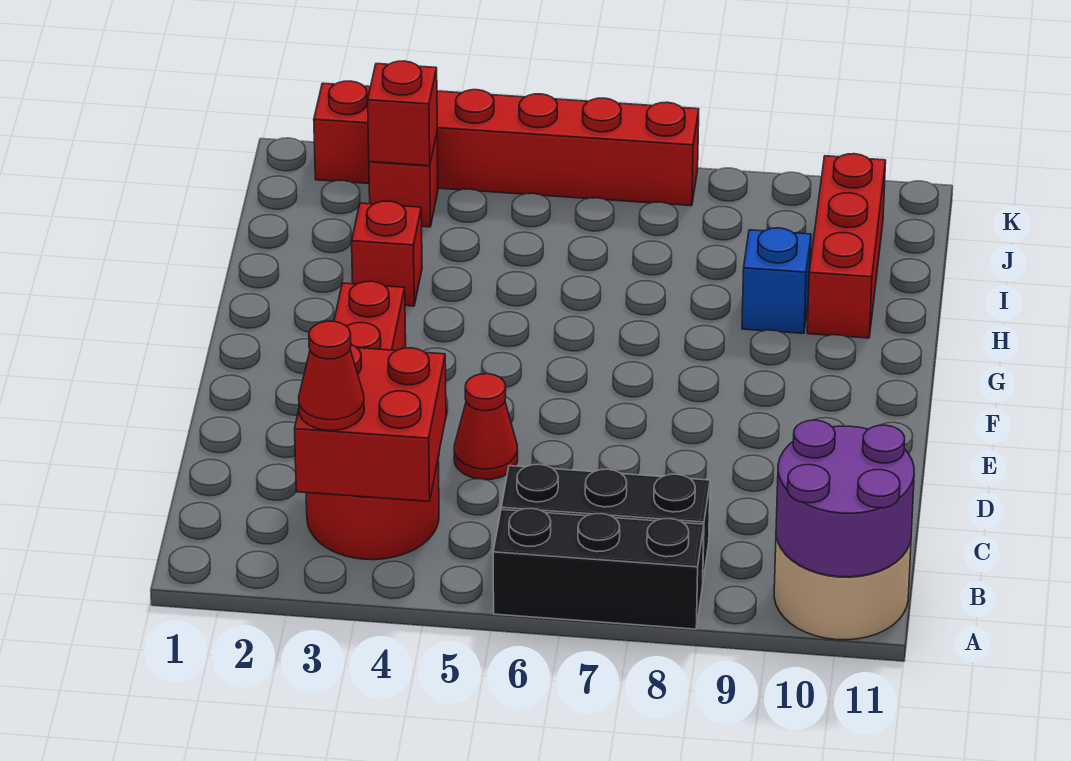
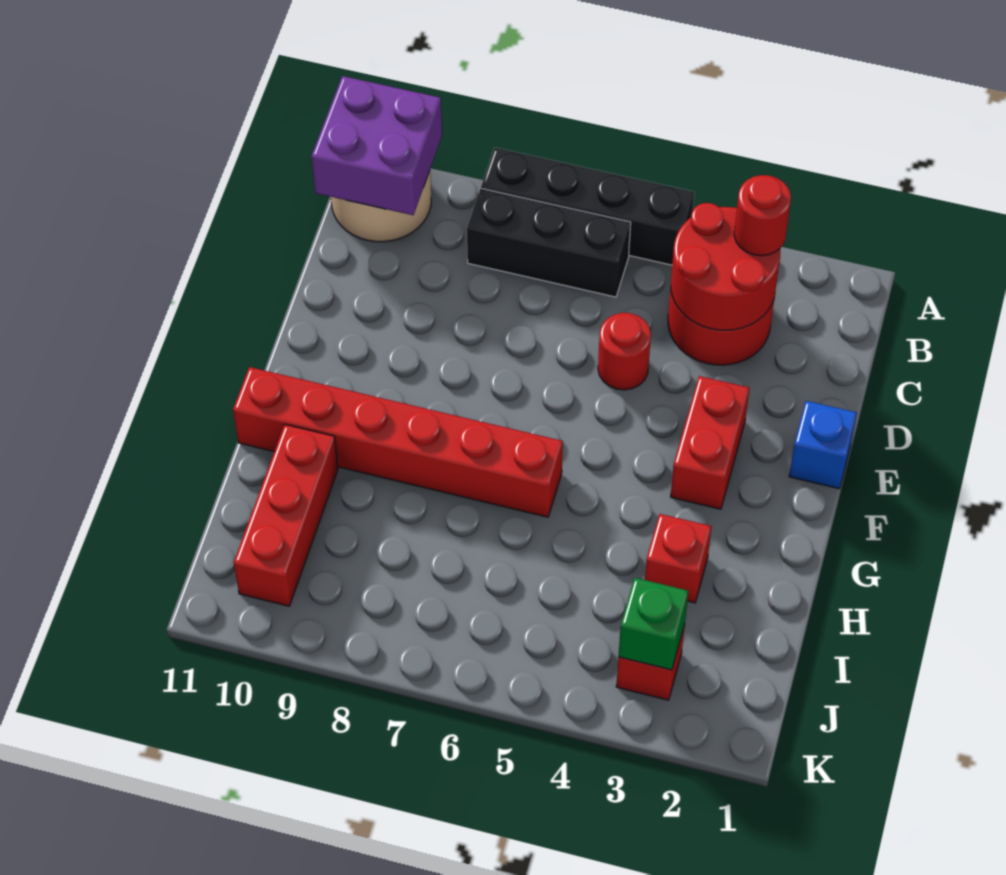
black 1x3 brick [493,509,704,629] -> black 1x4 brick [481,148,694,265]
purple 2x2 round brick [776,420,914,577] -> purple 2x2 brick [311,76,442,215]
red 2x2 brick [294,345,446,501] -> red 2x2 round brick [671,203,780,330]
red 1x1 cone [299,321,364,430] -> red 1x1 round brick [734,175,791,256]
red 1x1 cone [454,374,518,480] -> red 1x1 round brick [598,313,651,390]
blue 1x1 brick [742,228,811,333] -> blue 1x1 brick moved to [789,401,857,489]
red 1x1 brick [368,61,437,166] -> green 1x1 brick [618,578,688,670]
red 1x6 brick [314,81,699,206] -> red 1x6 brick moved to [233,367,563,517]

